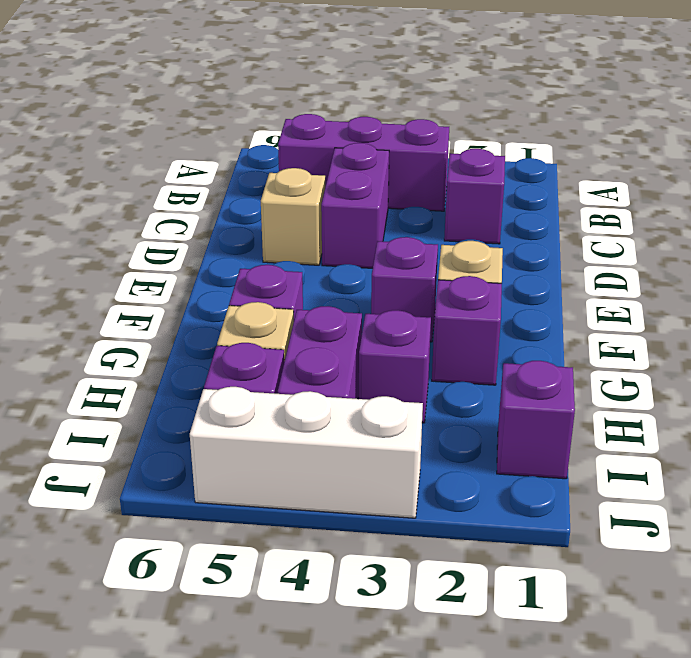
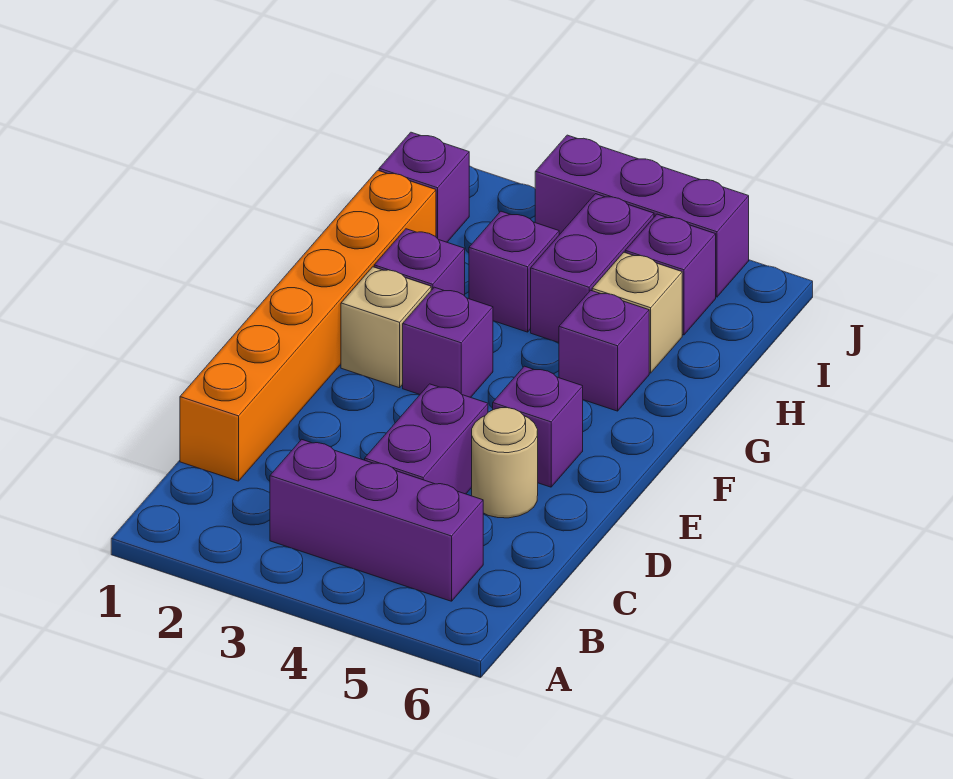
none -> orange 1x6 brick [180,170,436,481]
purple 1x1 brick [444,149,505,244] -> purple 1x1 brick moved to [493,366,583,487]
tan 1x1 brick [261,168,325,265] -> tan 1x1 round brick [472,408,538,518]
white 1x3 brick [190,387,423,518] -> purple 1x3 brick [535,135,749,297]

